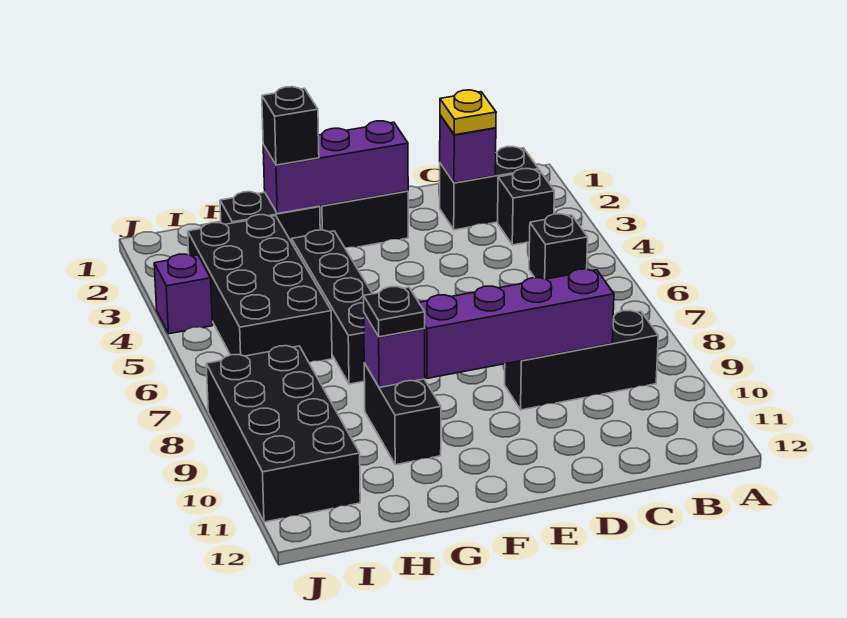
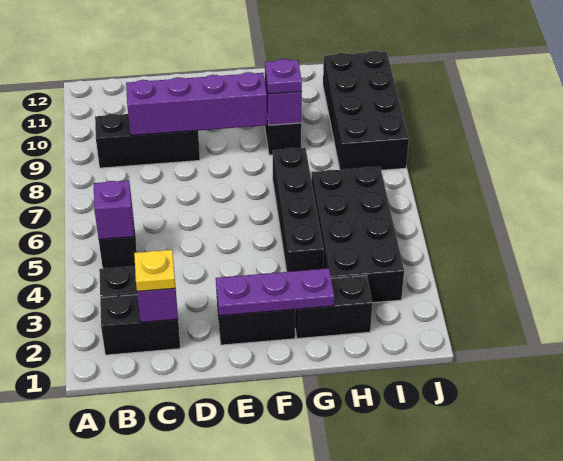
purple 1x3 brick [263,121,408,214] -> purple 1x3 plate [216,268,334,316]
black 1x1 brick [262,87,319,165] -> none
black 1x1 plate [364,287,425,337] -> purple 1x1 plate [265,59,302,94]
purple 1x1 brick [154,254,212,334] -> purple 1x1 brick moved to [94,180,134,239]

